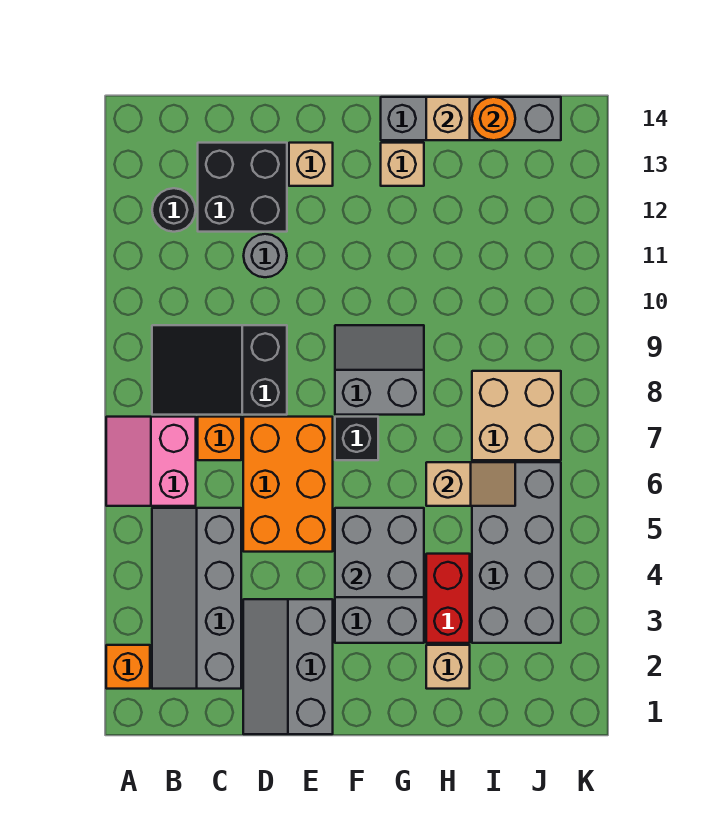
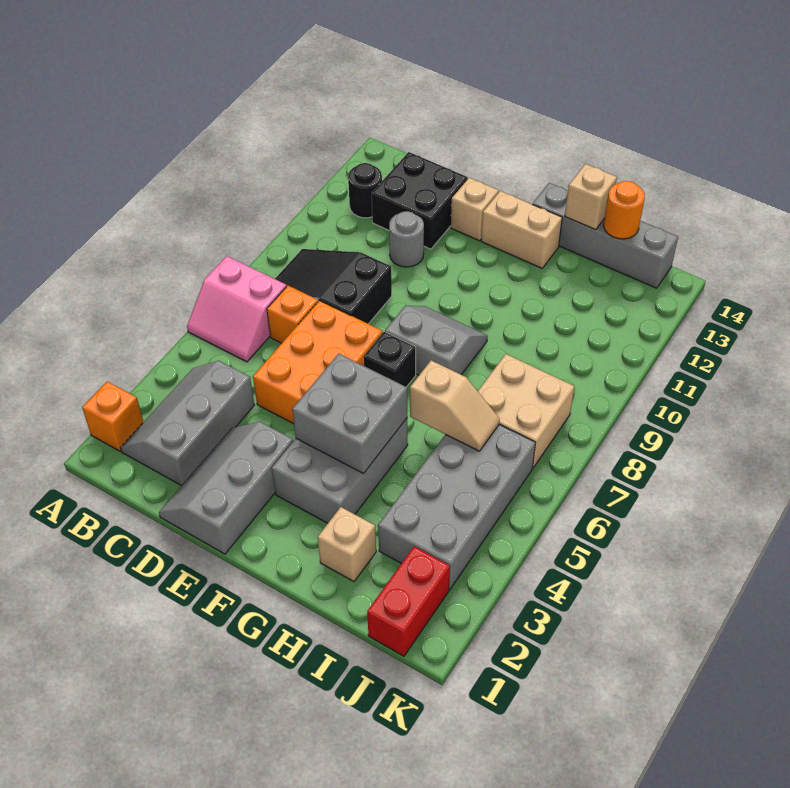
pink 2x2 slope [106,417,196,506] -> pink 2x2 slope turned to [187,256,287,362]
grey 2x4 slope [152,508,241,689] -> grey 2x3 slope [121,361,254,486]
tan 1x1 brick [381,143,424,186] -> tan 1x2 brick [481,191,562,268]
red 1x2 brick [426,554,470,643] -> red 1x2 brick moved to [367,546,450,656]

